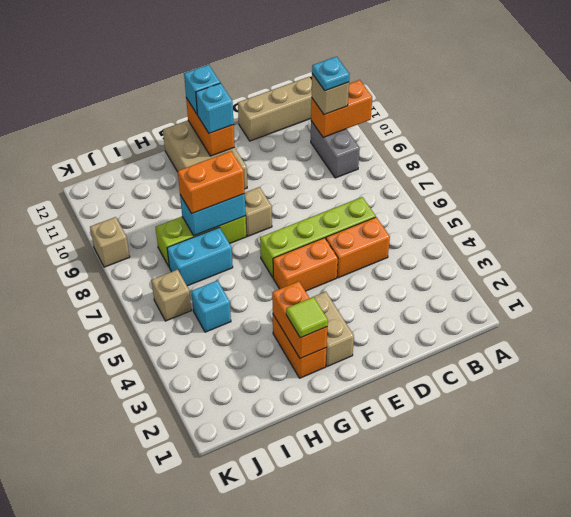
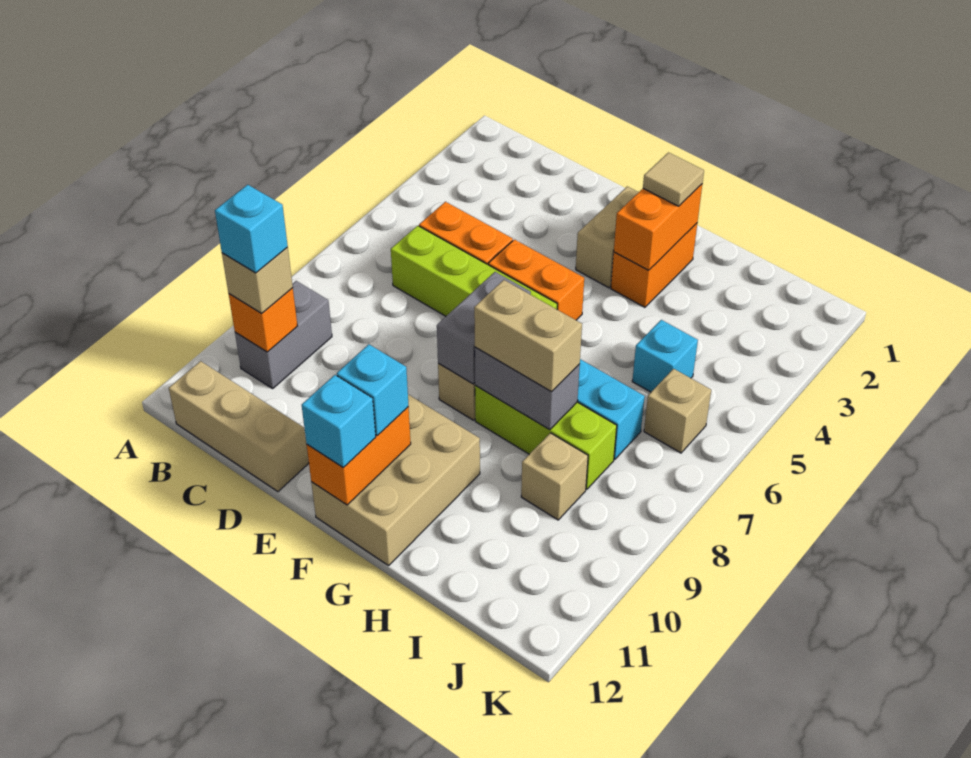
orange 1x2 brick [311,80,372,137] -> orange 1x1 brick [229,288,297,352]
cyan 1x1 plate [312,57,349,91] -> cyan 1x1 brick [215,185,288,273]
none -> grey 1x2 brick [437,272,531,384]
lime 1x1 tile [286,297,328,338] -> tan 1x1 tile [643,153,704,206]
cyan 1x2 brick [180,194,245,236] -> grey 1x2 brick [475,347,580,430]
orange 1x2 brick [178,151,245,214] -> tan 1x2 brick [474,280,582,392]
tan 1x1 brick [90,217,130,267] -> tan 1x1 brick moved to [521,433,588,520]

